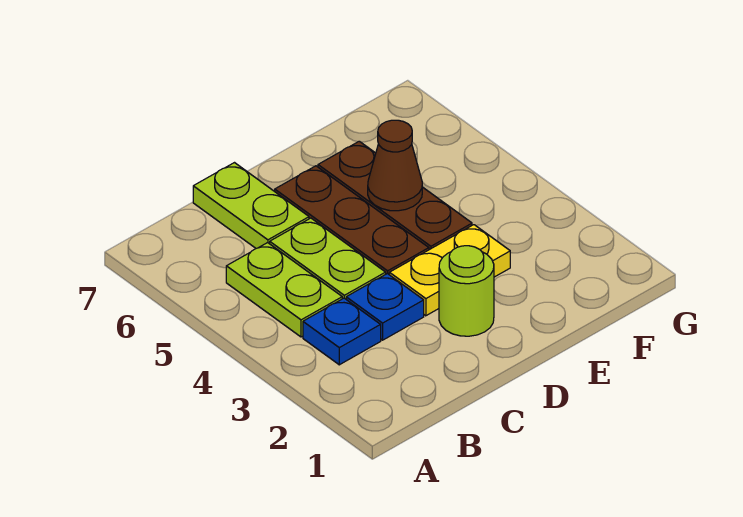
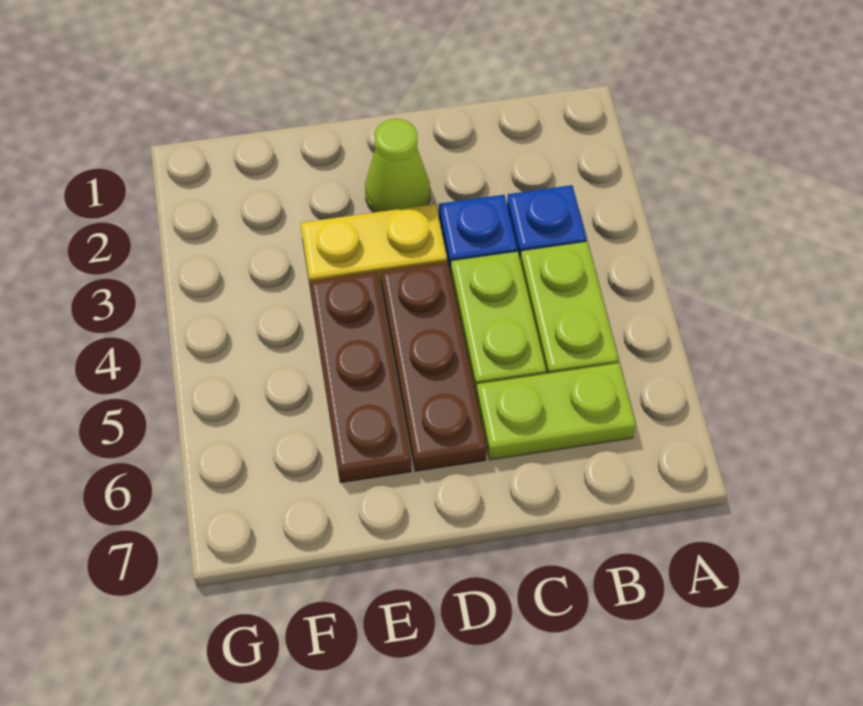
lime 1x2 plate [193,163,309,248] -> lime 1x2 plate turned to [476,363,636,460]
lime 1x1 round brick [439,246,494,336] -> lime 1x1 cone [365,119,430,213]
brown 1x1 cone [368,120,422,211] -> none

